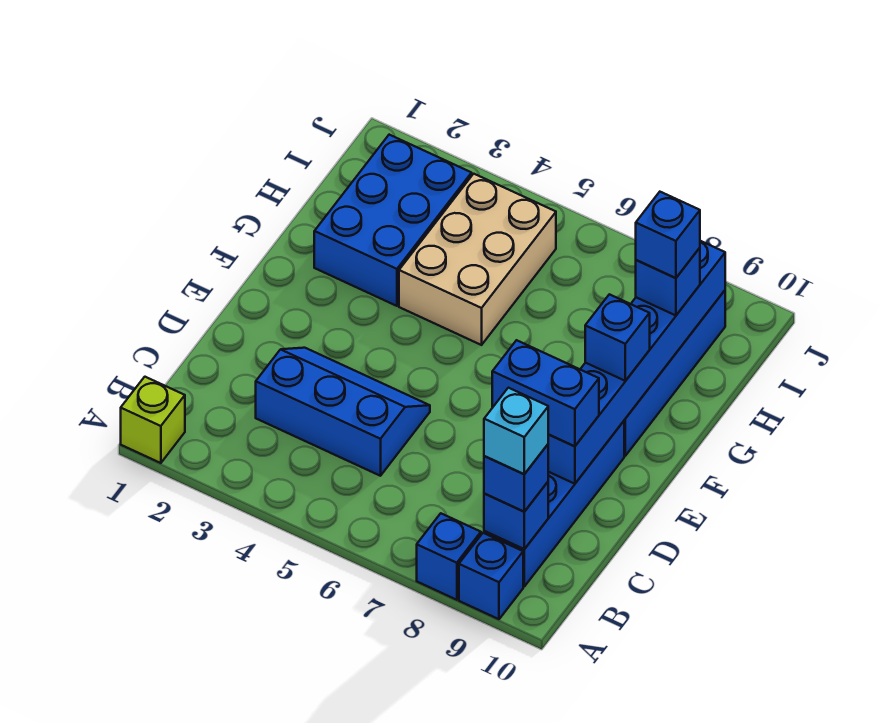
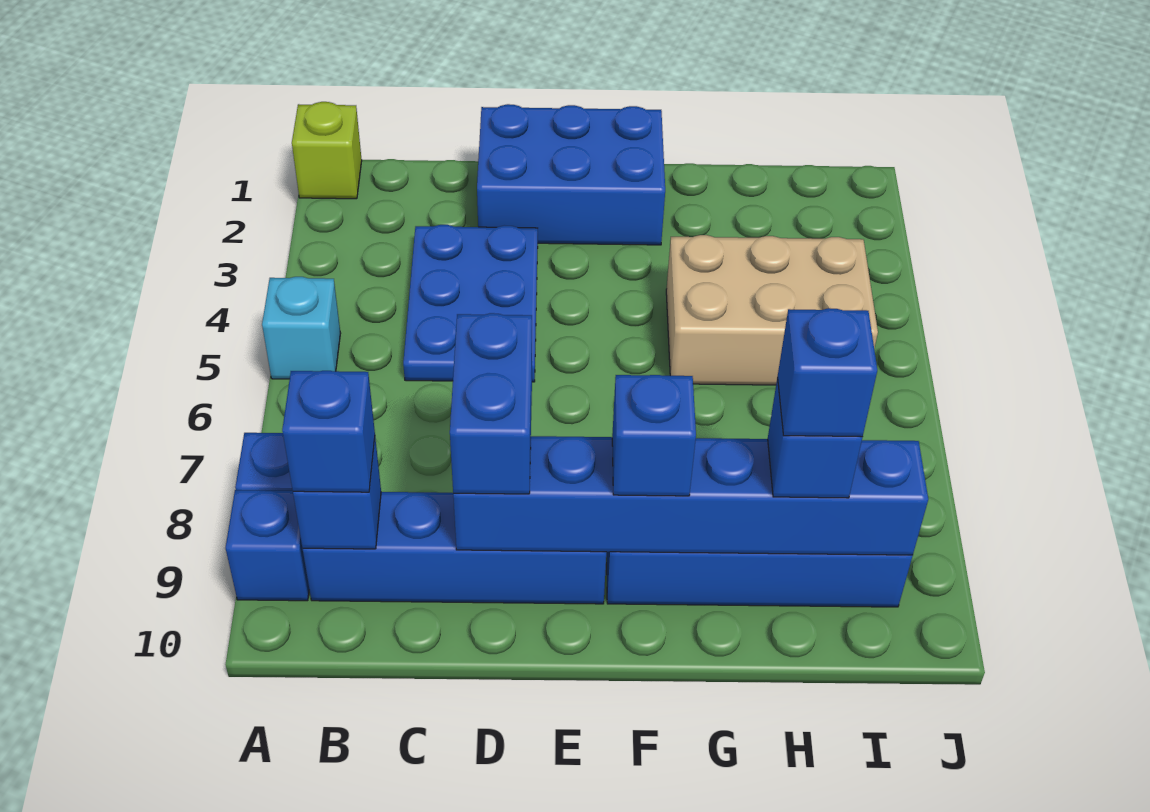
cyan 1x1 brick [484,388,549,474] -> cyan 1x1 brick moved to [262,277,341,379]
blue 2x3 slope [256,348,430,476] -> blue 2x3 plate [403,225,538,382]
blue 2x3 brick [314,135,472,306] -> blue 2x3 brick moved to [477,104,665,245]

